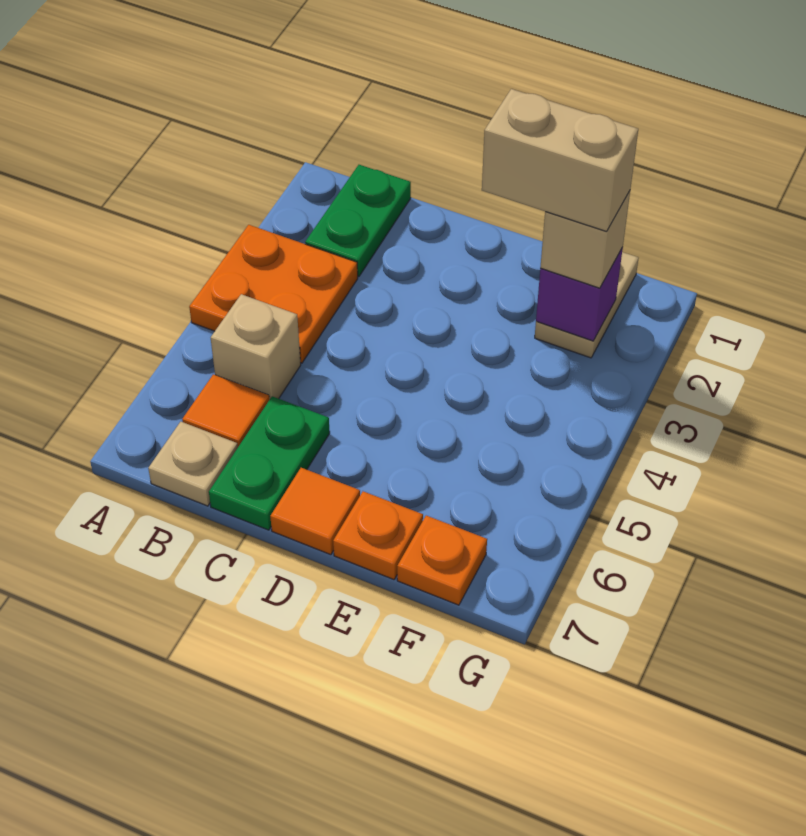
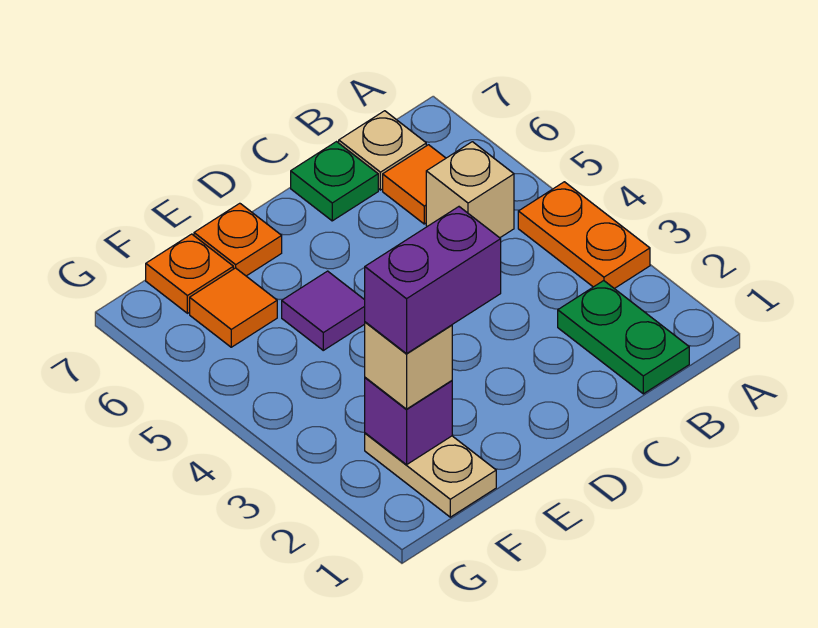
orange 2x2 plate [189,225,358,363] -> orange 1x2 plate [518,182,650,289]
green 1x2 plate [209,396,330,530] -> green 1x1 plate [291,142,378,221]
orange 1x1 tile [270,468,360,555] -> orange 1x1 tile moved to [190,268,277,347]
tan 1x2 brick [482,89,638,232] -> purple 1x2 brick [365,207,501,354]
none -> purple 1x1 tile [282,271,365,350]

